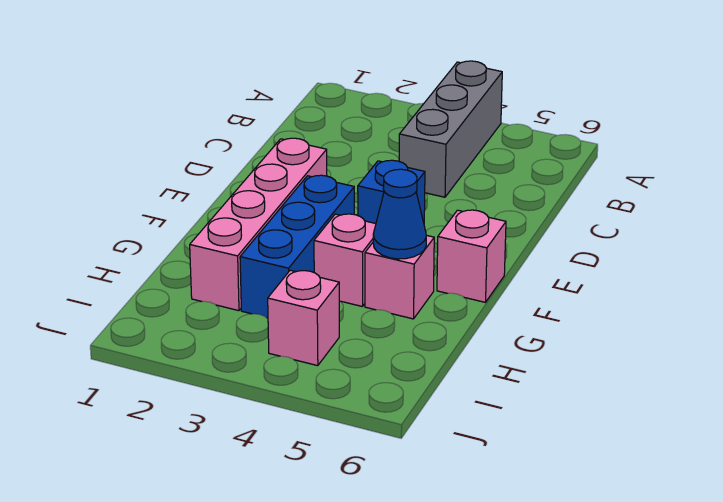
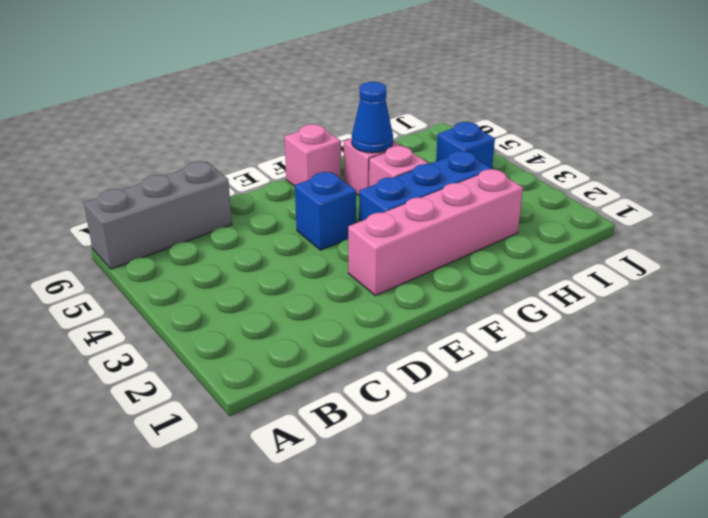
grey 1x3 brick [399,61,502,197] -> grey 1x3 brick moved to [84,161,232,269]
pink 1x1 brick [268,270,339,366] -> blue 1x1 brick [436,122,495,168]

